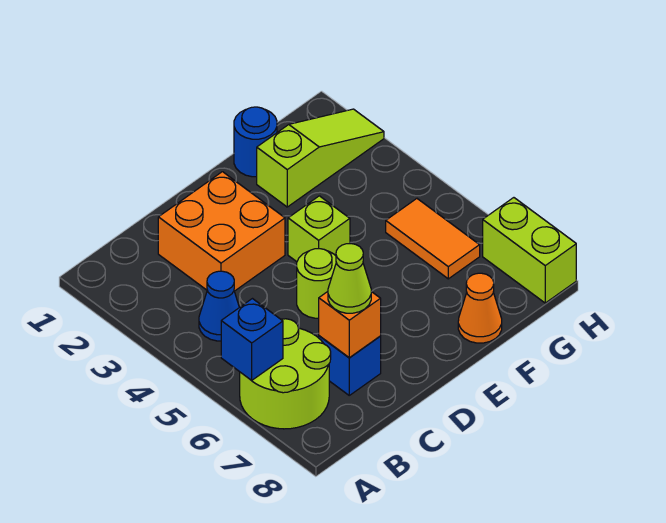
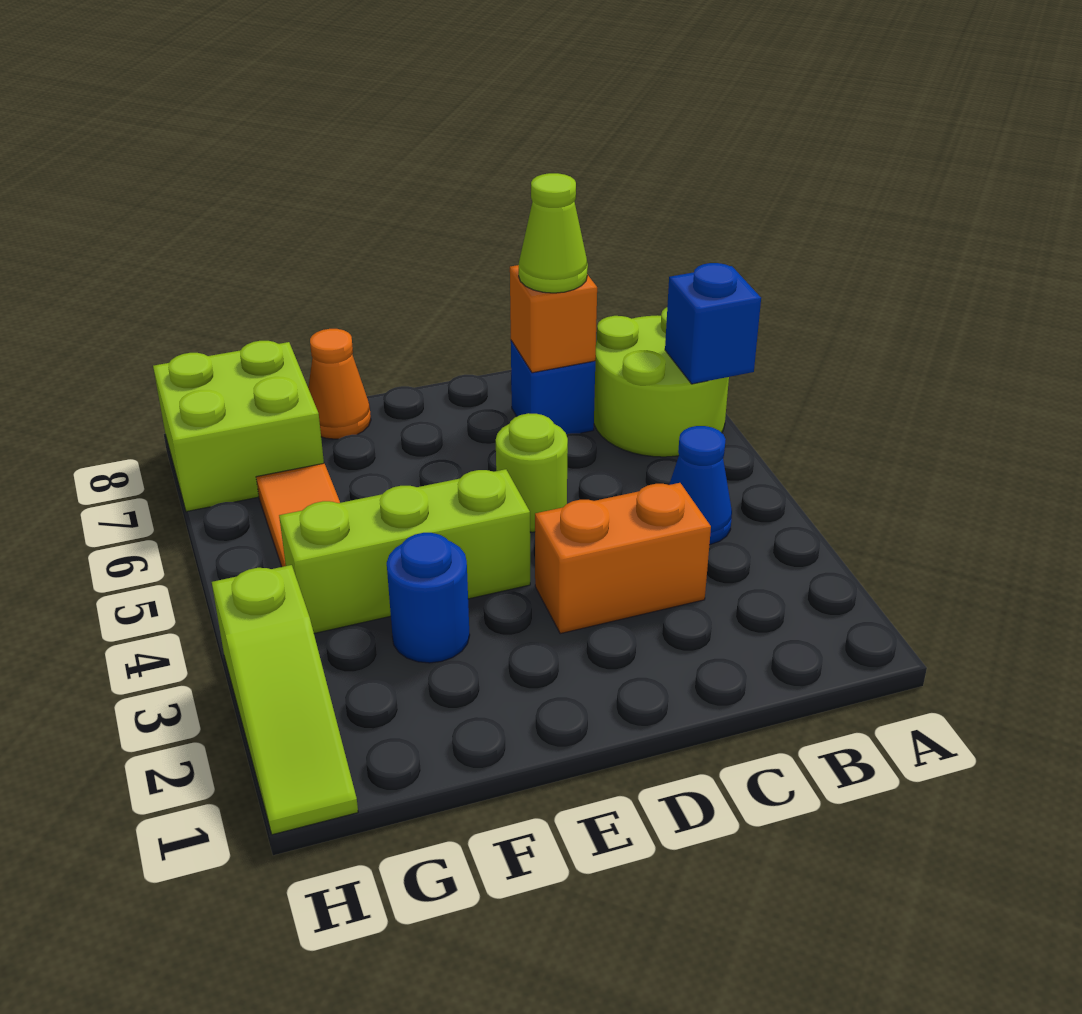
orange 2x2 brick [158,172,285,291] -> orange 1x2 brick [535,483,711,634]
lime 1x1 brick [288,196,350,262] -> lime 1x3 brick [279,469,530,633]
blue 1x1 round brick [234,107,277,177] -> blue 1x1 round brick moved to [387,533,470,663]
lime 1x3 slope [257,109,384,207] -> lime 1x3 slope turned to [212,565,358,835]
lime 1x2 brick [483,198,576,303] -> lime 2x2 brick [153,341,324,512]

